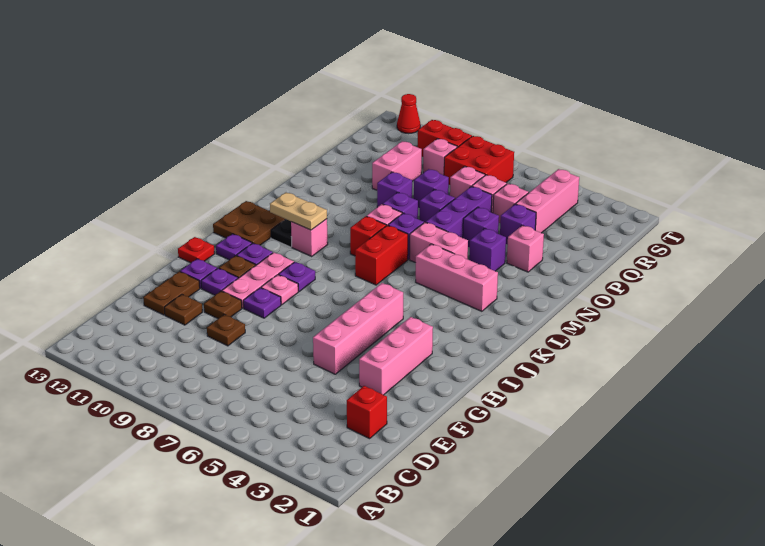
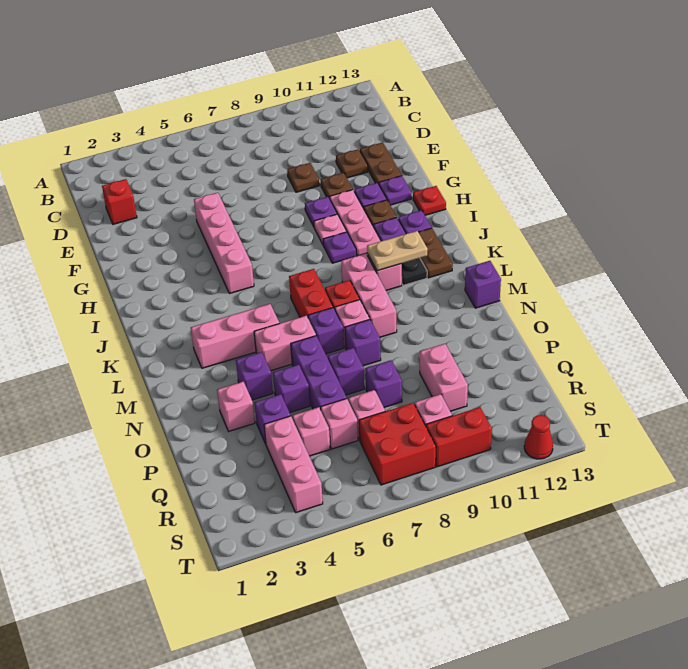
pink 1x3 brick [359,317,433,395] -> pink 1x3 brick moved to [341,254,397,337]
brown 2x2 plate [213,201,286,245] -> brown 1x2 plate [419,228,453,278]
purple 1x1 brick [377,172,412,207] -> purple 1x1 brick moved to [465,261,501,308]

